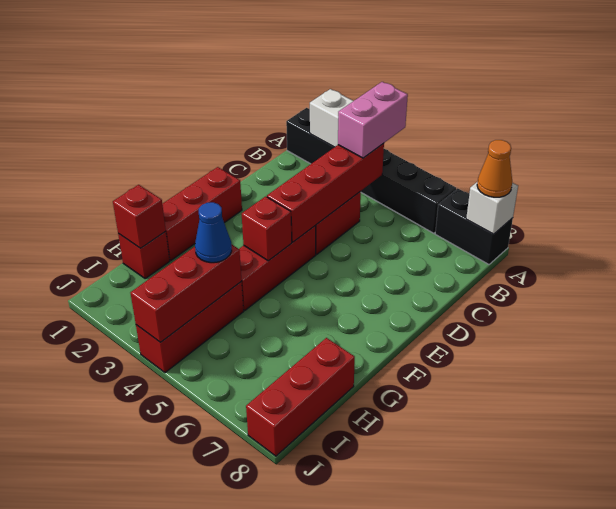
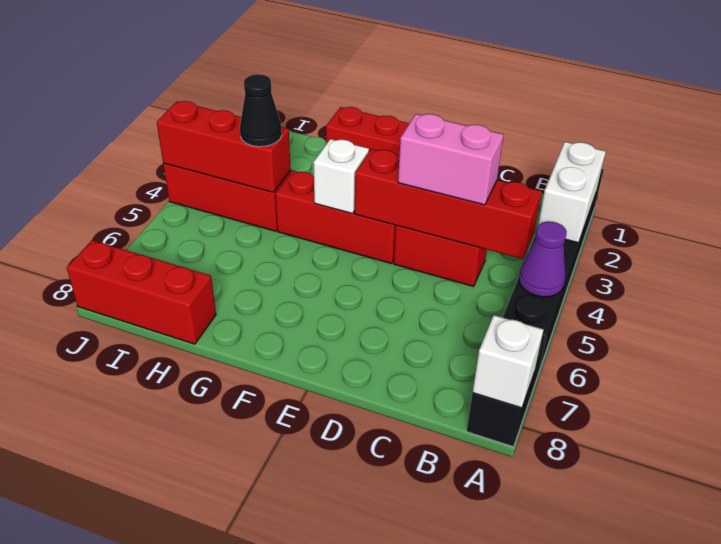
pink 1x2 brick [338,82,408,158] -> pink 1x2 brick moved to [398,114,504,205]
none -> purple 1x1 cone [519,221,567,297]
orange 1x1 cone [477,140,512,197] -> none
red 1x1 brick [242,196,292,261] -> white 1x1 brick [313,139,369,214]
red 1x1 brick [118,231,170,279] -> none
red 1x1 brick [113,185,166,248] -> none
blue 1x1 cone [195,202,232,263] -> black 1x1 cone [240,74,282,147]

